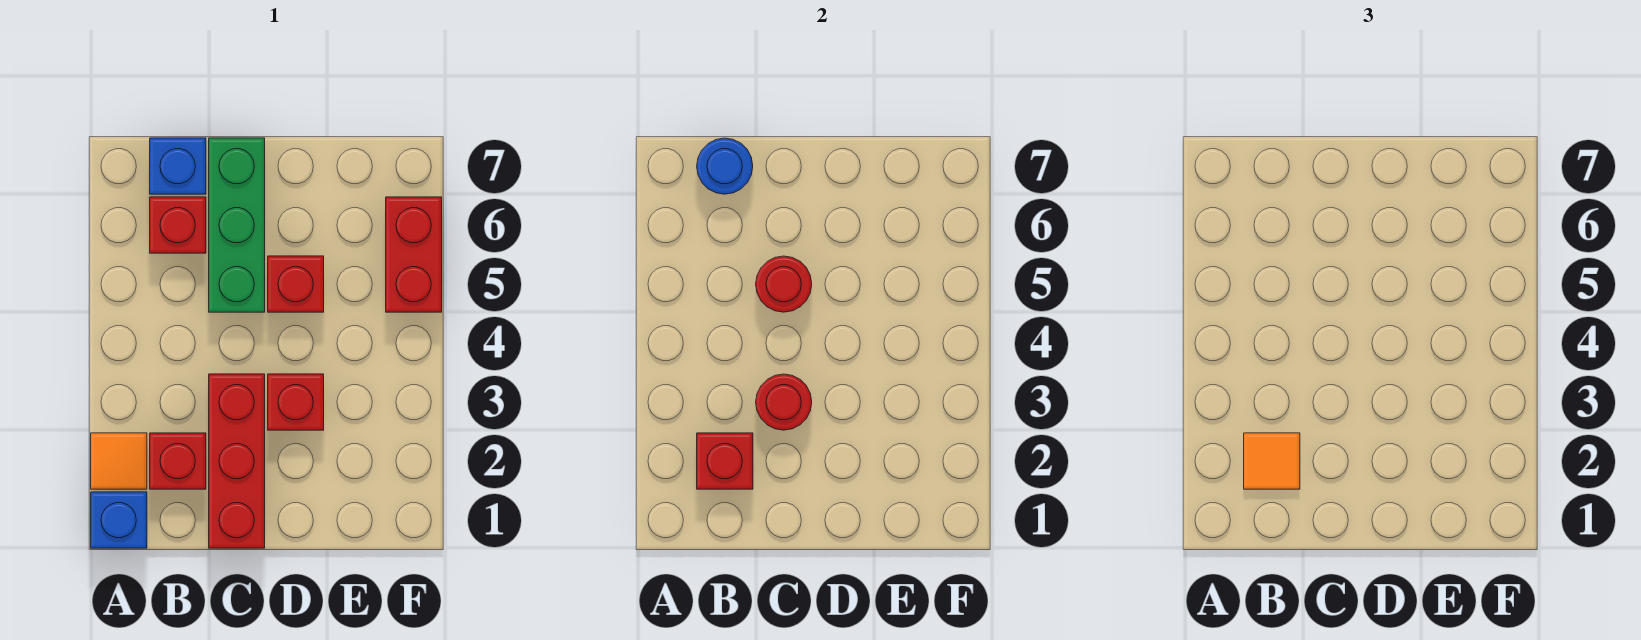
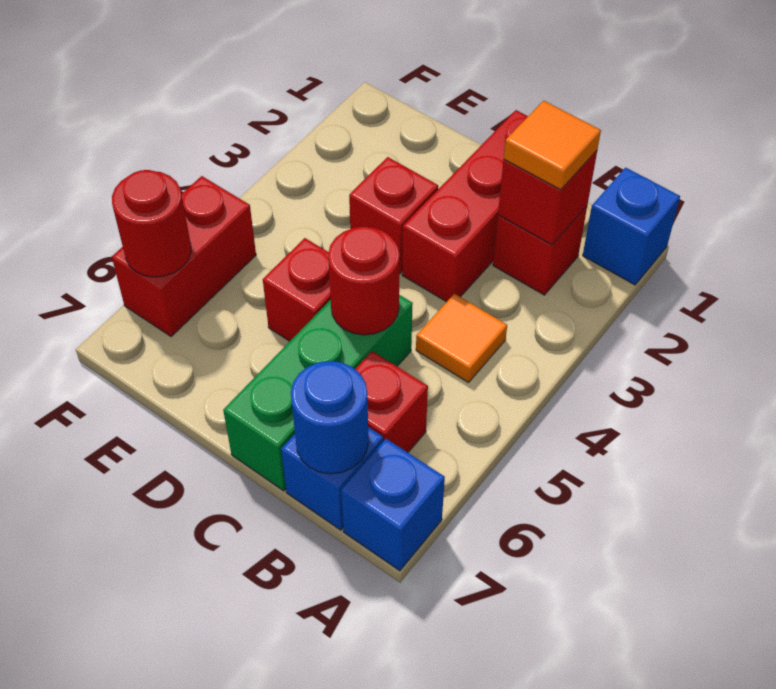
orange 1x1 tile [91,433,147,489] -> orange 1x1 tile moved to [416,294,507,383]
none -> blue 1x1 brick [341,439,445,571]
red 1x1 round brick [756,374,812,430] -> red 1x1 round brick moved to [112,170,191,277]

